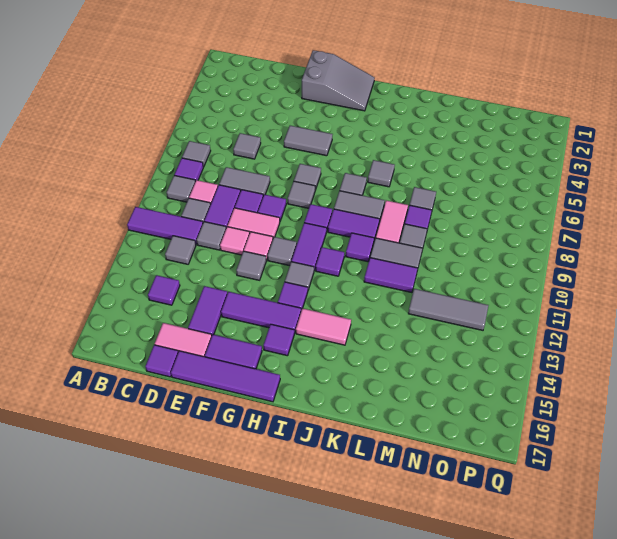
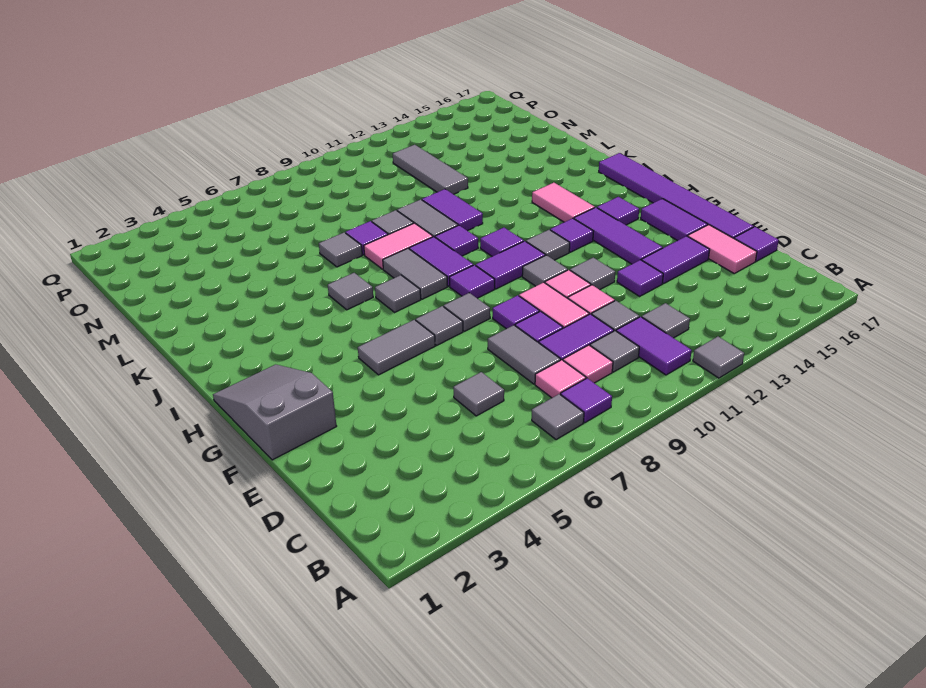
purple 1x3 tile [127,207,203,244] -> purple 1x2 tile [616,317,692,375]
grey 1x1 tile [166,175,195,202] -> grey 1x1 tile moved to [693,337,744,378]
none -> pink 1x1 tile [535,360,586,398]
purple 1x1 tile [148,275,180,305] -> purple 1x1 tile moved to [617,260,663,296]
purple 1x4 tile [171,351,280,402] -> purple 1x6 tile [599,153,754,238]
grey 1x2 tile [284,126,333,156] -> grey 1x2 tile turned to [358,320,435,375]

